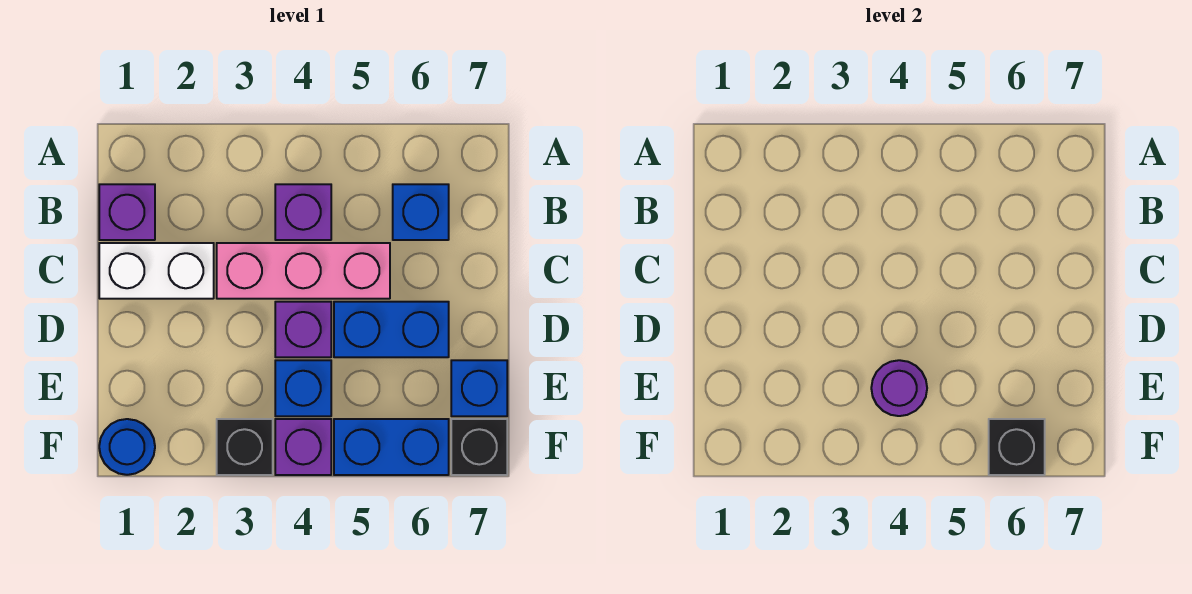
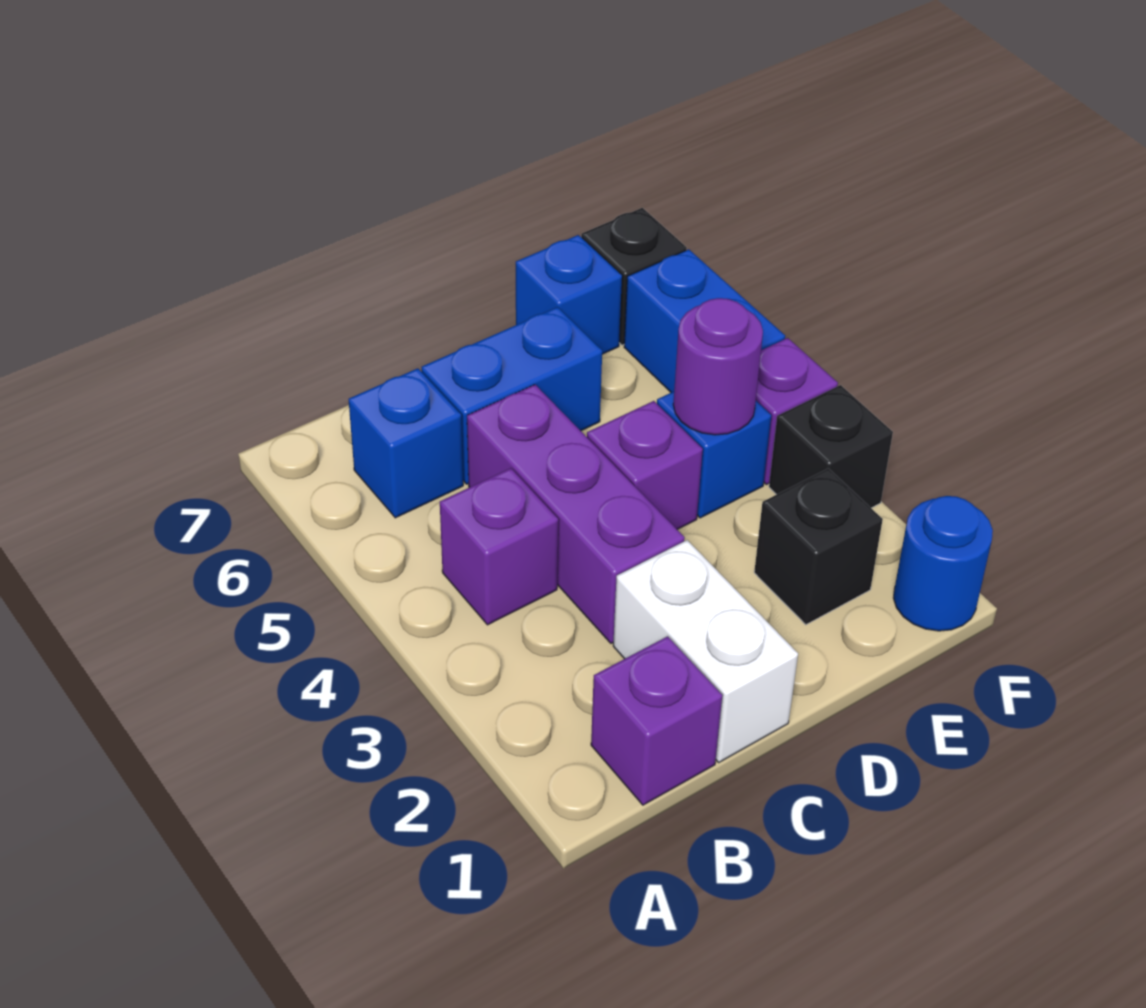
pink 1x3 brick [217,243,390,299] -> purple 1x3 brick [467,385,685,643]
blue 1x2 brick [334,302,449,357] -> blue 1x2 brick turned to [421,307,602,484]
black 1x1 brick [989,419,1045,475] -> black 1x1 brick moved to [754,468,883,625]

